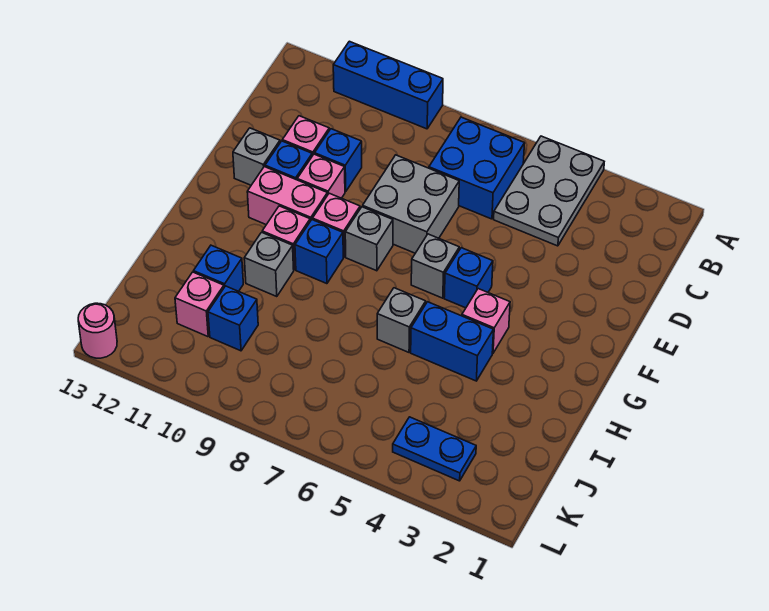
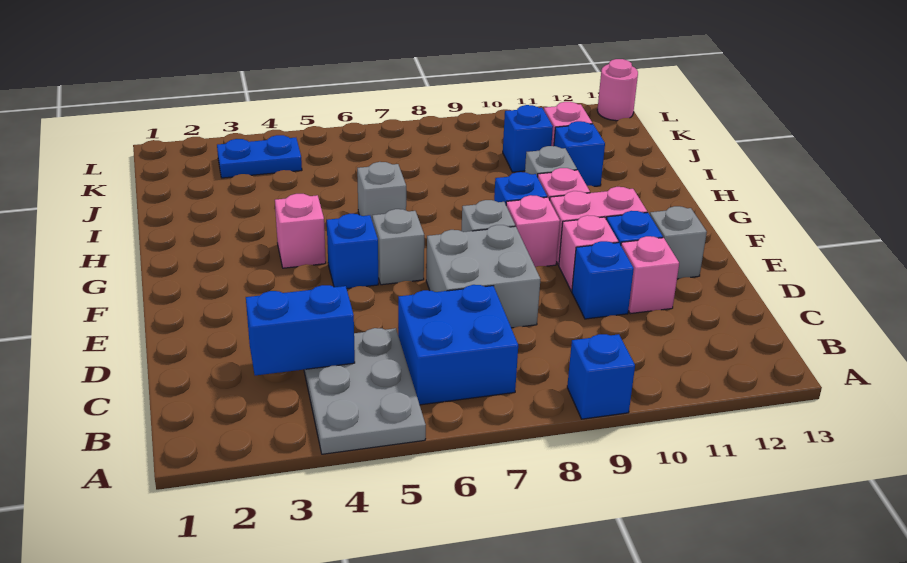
blue 1x3 brick [333,41,443,129] -> blue 1x1 brick [567,334,635,419]
blue 1x2 brick [411,302,493,381] -> blue 1x2 brick moved to [246,285,355,375]

